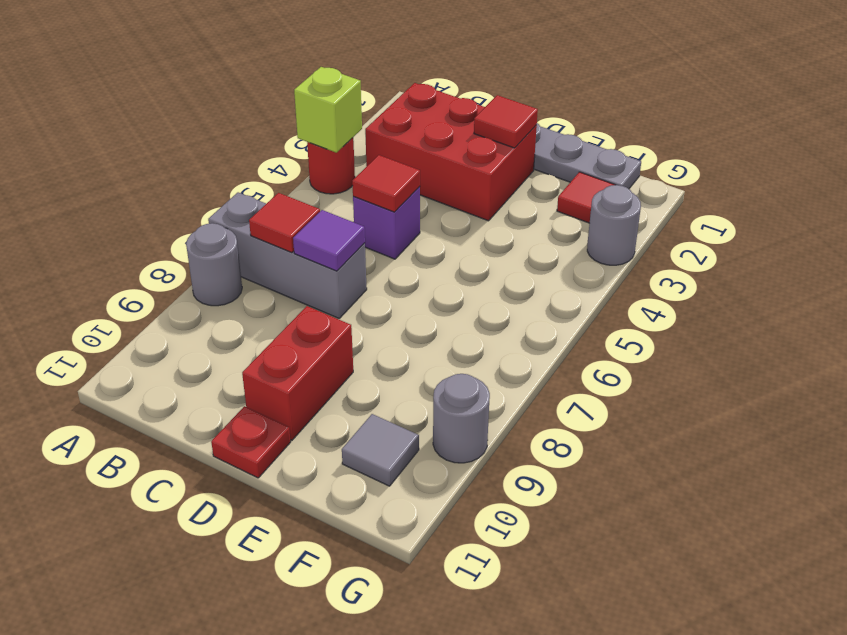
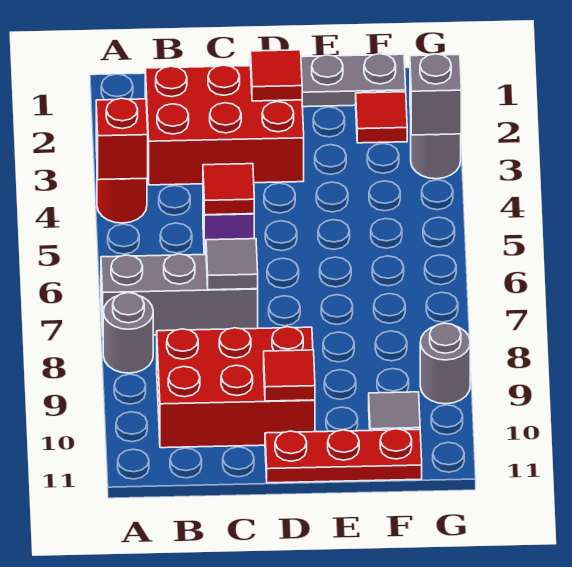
lime 1x1 brick [294,67,362,152] -> red 1x1 brick [96,98,148,180]
red 1x1 tile [249,193,320,253] -> red 1x1 tile moved to [264,350,315,401]
purple 1x1 tile [293,210,365,271] -> grey 1x1 tile [206,239,258,290]
red 1x2 brick [242,306,353,440] -> red 2x3 brick [157,327,315,448]
red 1x1 plate [211,406,291,478] -> red 1x3 plate [265,429,422,483]
none -> grey 1x1 brick [410,54,461,135]

